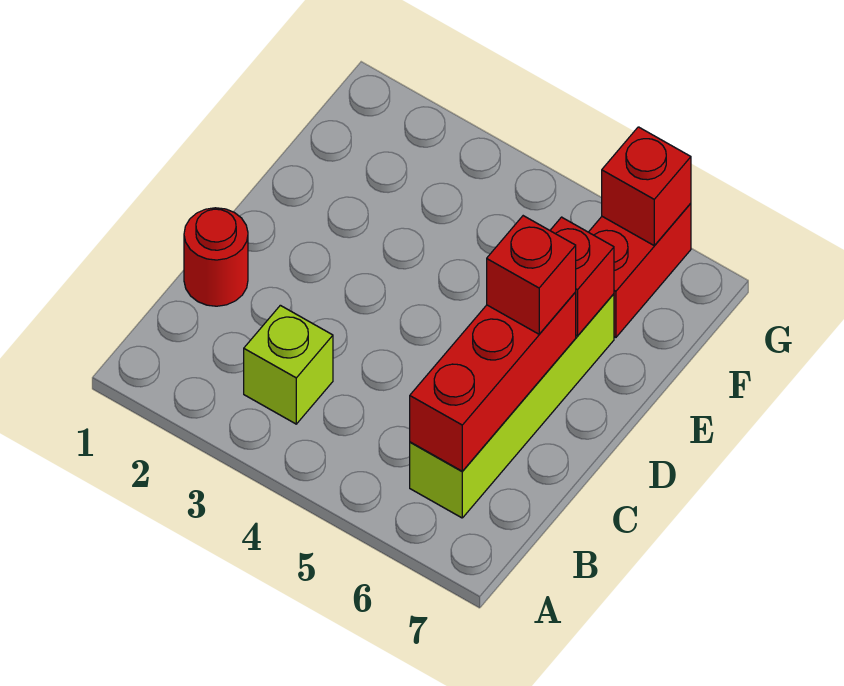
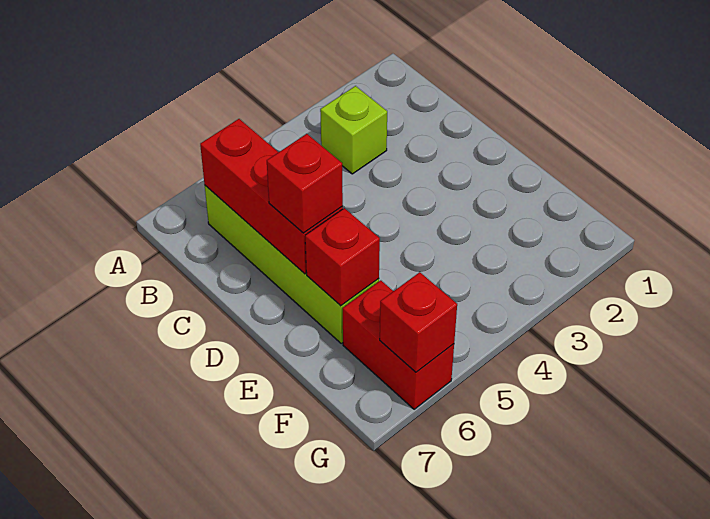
red 1x1 round brick [184,208,248,306] -> none

